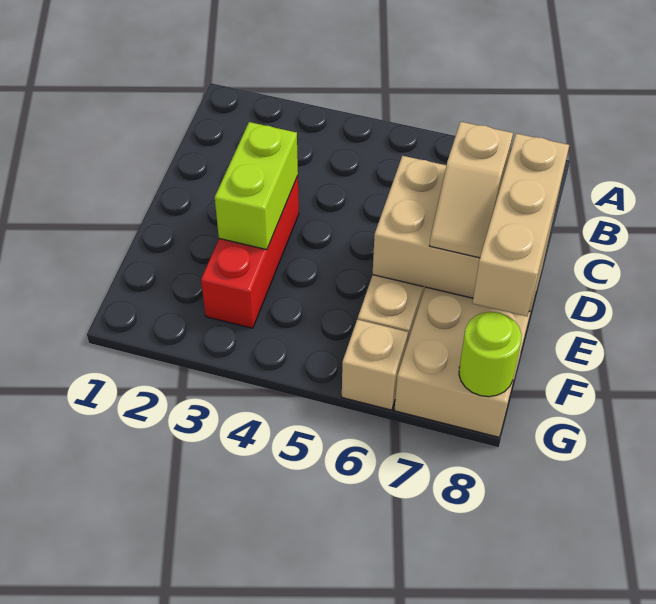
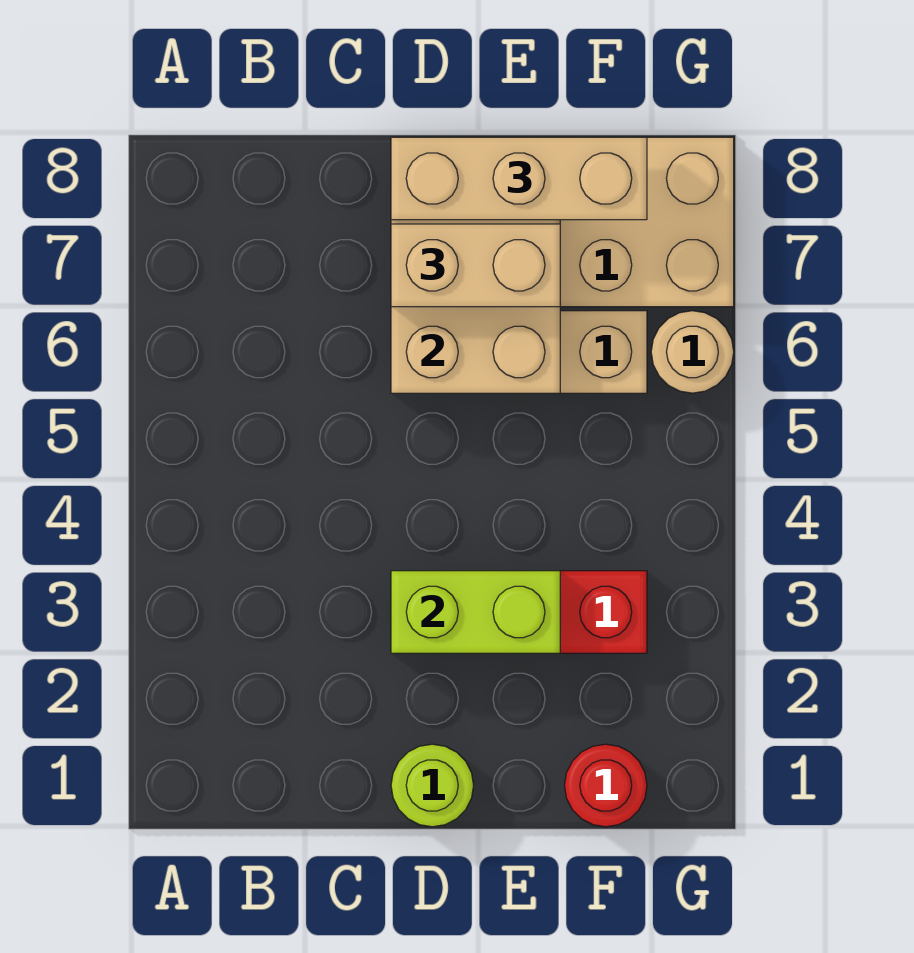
tan 1x2 slope [430,122,513,258] -> tan 1x2 brick [391,224,560,307]
none -> red 1x1 round brick [565,744,647,827]
tan 1x1 brick [342,319,408,410] -> tan 1x1 round brick [651,311,734,393]
lime 1x1 round brick [459,312,522,397] -> lime 1x1 round brick moved to [391,744,474,827]

